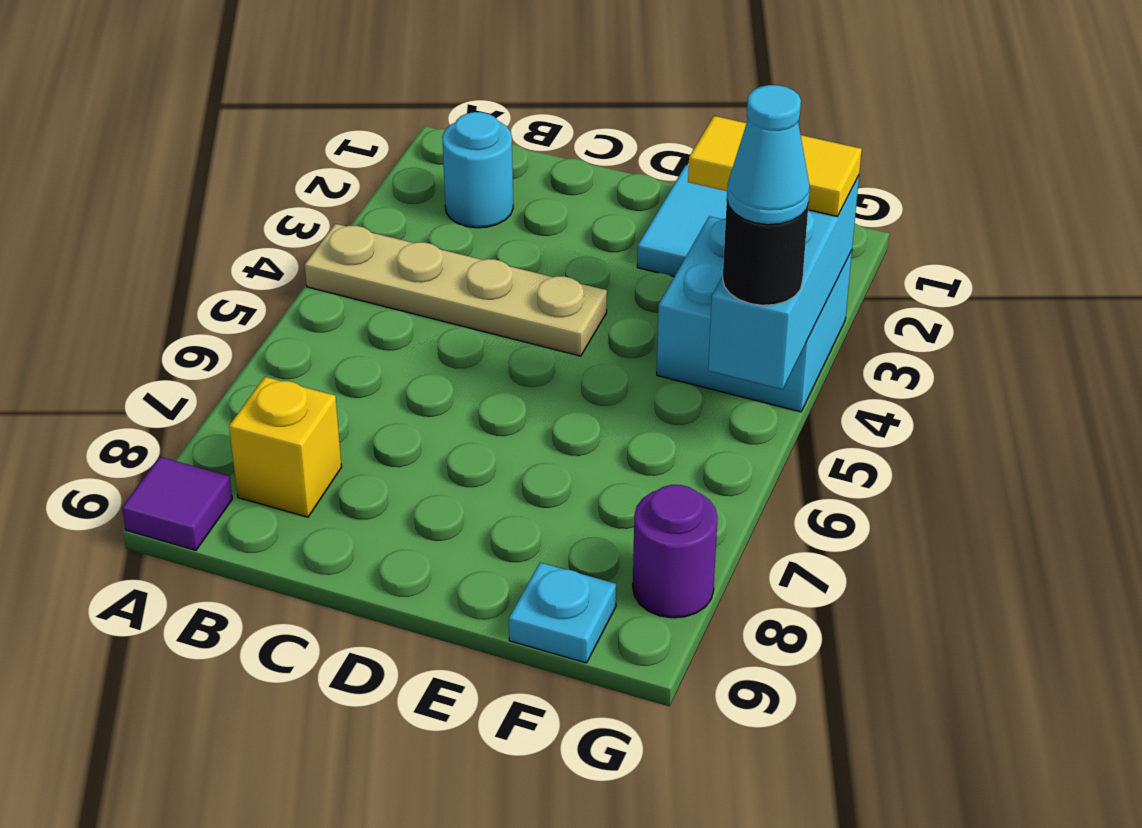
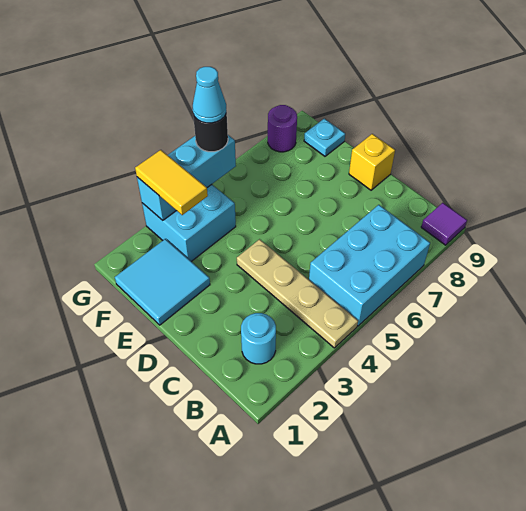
none -> cyan 2x3 brick [309,205,430,326]
yellow 1x1 brick [229,377,342,517] -> yellow 1x1 brick moved to [349,134,395,190]

